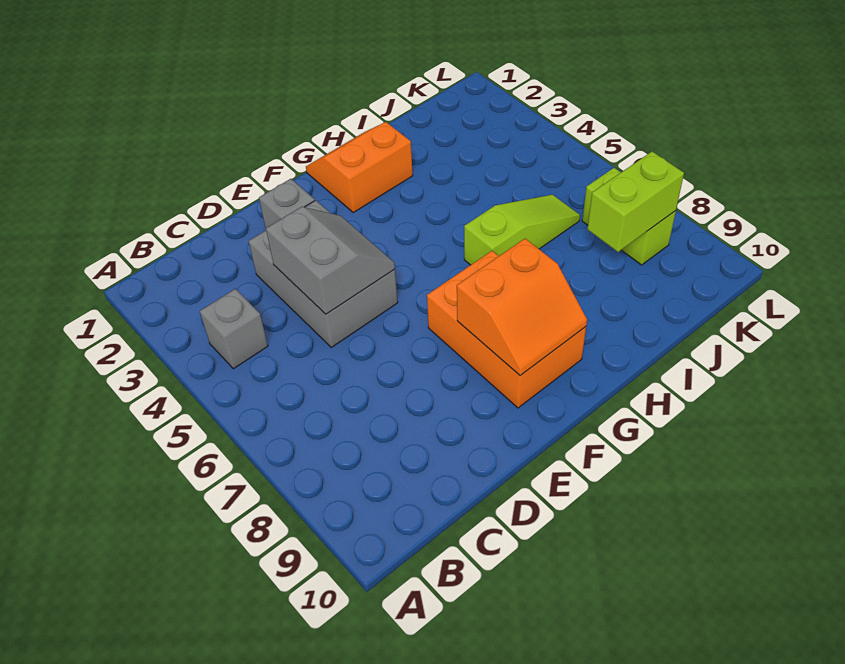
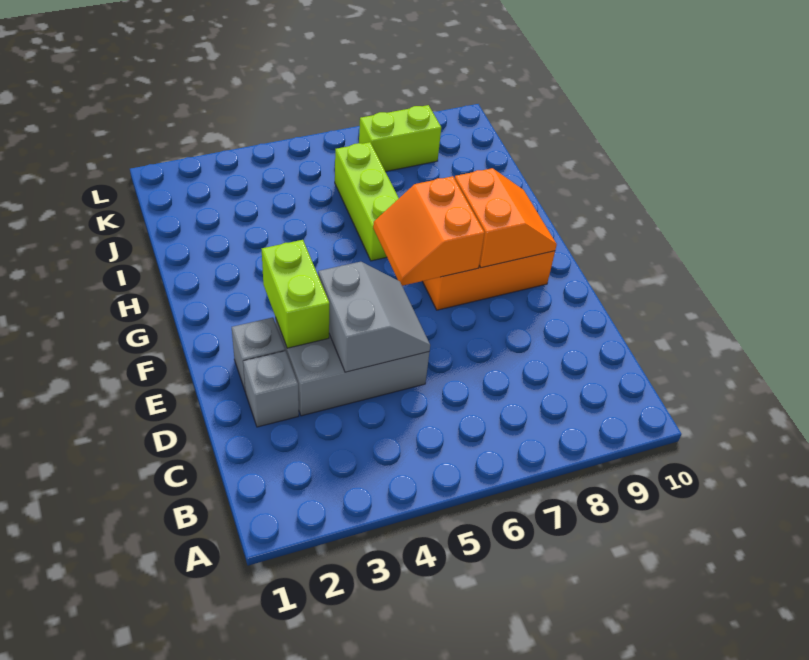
grey 1x1 brick [200,289,268,369] -> grey 1x1 brick moved to [243,351,299,427]
grey 2x2 slope [266,207,395,314] -> grey 2x2 slope turned to [318,262,430,372]
orange 2x2 slope [306,122,413,212] -> orange 2x2 slope moved to [373,176,484,286]
lime 1x3 slope [464,195,580,265] -> lime 1x3 brick [335,142,399,261]
lime 1x2 brick [588,152,684,252] -> lime 1x2 brick moved to [262,240,330,348]

